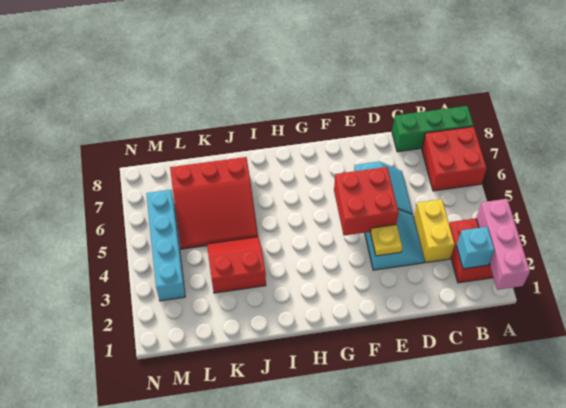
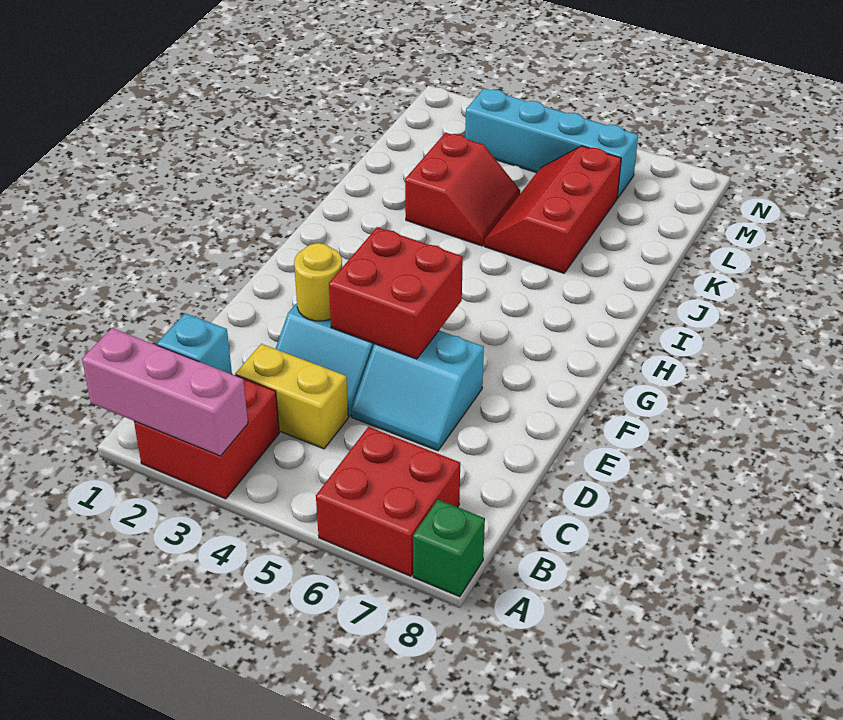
green 1x3 brick [392,106,474,152] -> green 1x1 brick [413,500,485,597]
yellow 1x1 plate [371,224,402,256] -> yellow 1x1 round brick [294,243,342,321]
red 3x3 slope [170,157,258,249] -> red 2x3 slope [484,146,621,273]

